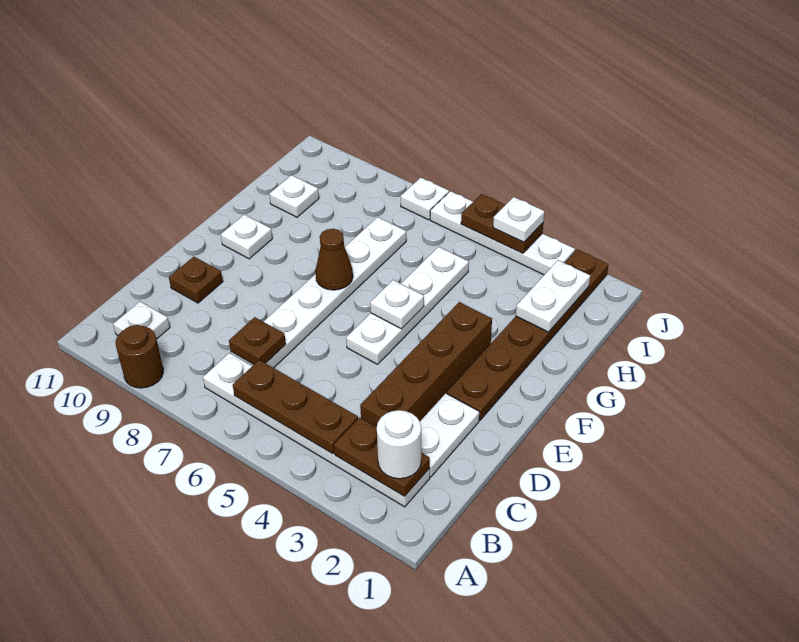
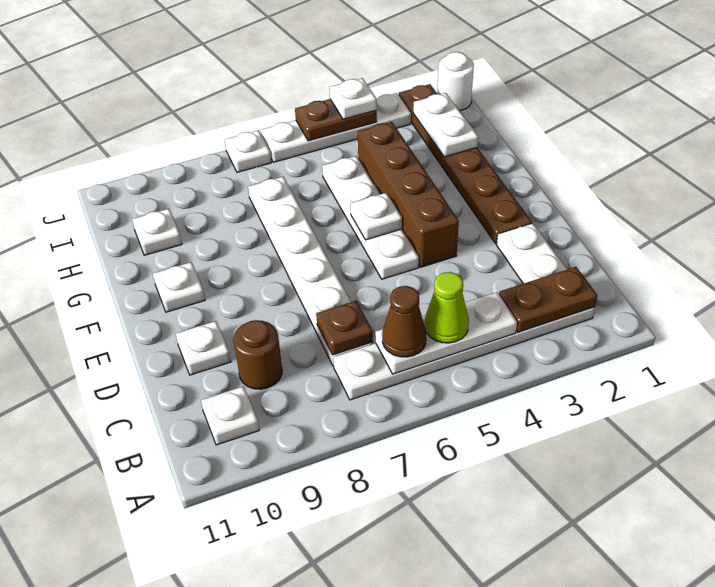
brown 1x1 round brick [116,325,163,388] -> brown 1x1 round brick moved to [233,320,282,389]
white 1x1 round brick [377,410,421,479] -> white 1x1 round brick moved to [437,52,474,111]
brown 1x3 plate [233,360,358,454] -> white 1x3 plate [375,292,517,374]
none -> lime 1x1 cone [425,272,469,343]
brown 1x4 brick [360,302,492,427] -> brown 1x4 brick moved to [358,122,459,267]
brown 1x1 plate [169,257,223,303] -> white 1x1 plate [176,321,231,375]
brown 1x1 cone [315,229,353,290] -> brown 1x1 cone moved to [382,286,426,357]

